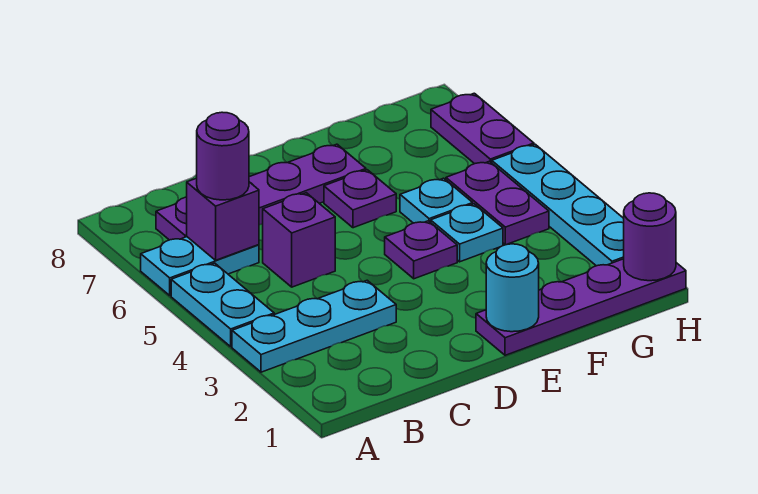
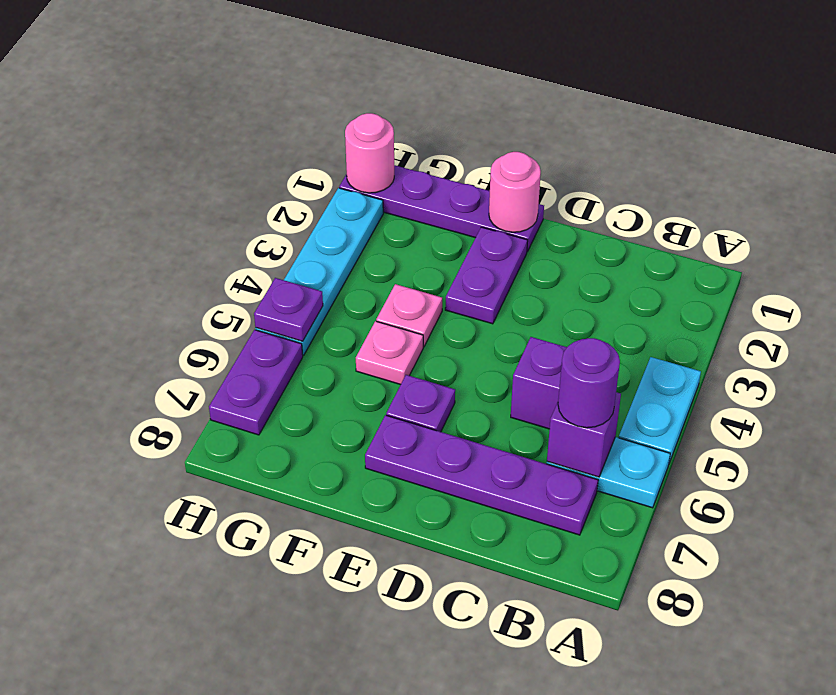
cyan 1x3 plate [232,280,396,372] -> none
cyan 1x1 round brick [486,244,539,332] -> pink 1x1 round brick [489,152,541,232]
purple 1x1 plate [385,221,457,279] -> purple 1x1 plate moved to [254,278,323,341]
cyan 1x1 plate [431,204,503,262] -> pink 1x1 plate [376,284,442,347]
cyan 1x1 plate [400,178,473,223] -> pink 1x1 plate [356,321,423,385]
purple 1x2 plate [446,161,549,245] -> purple 1x2 plate moved to [445,227,528,324]
purple 1x1 round brick [624,193,676,281] -> pink 1x1 round brick [345,113,394,193]

